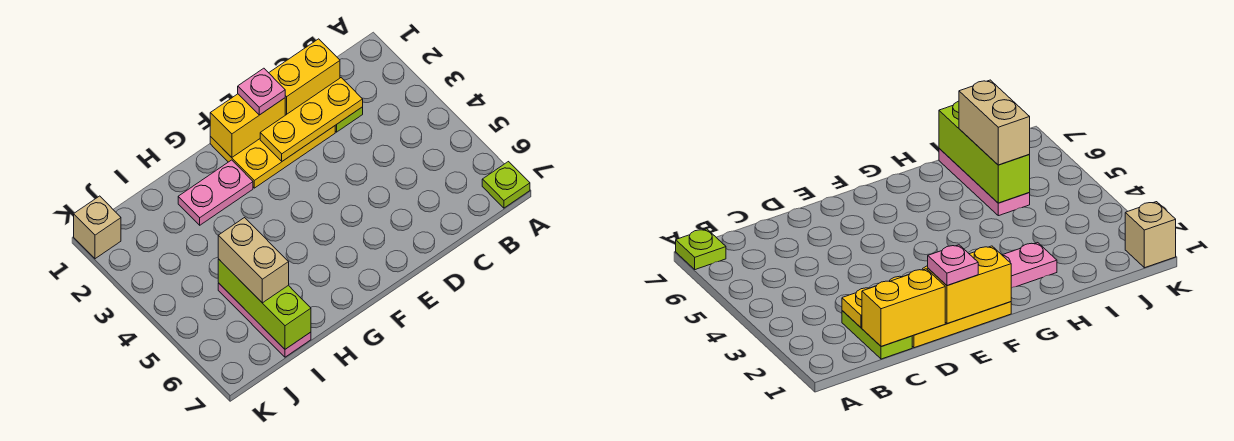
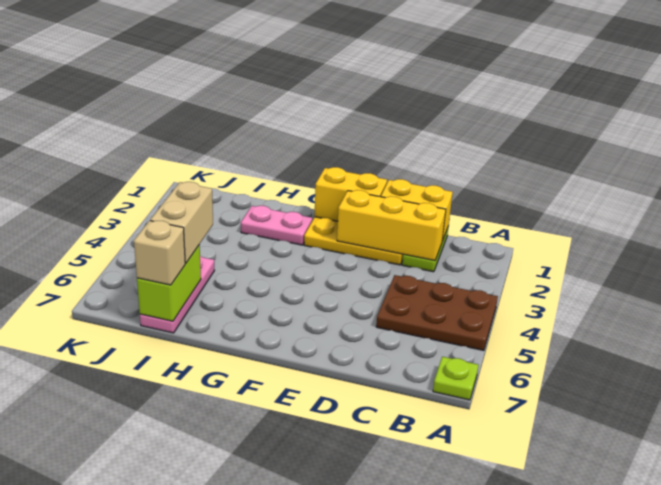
none -> brown 2x3 plate [376,275,498,351]
yellow 1x3 plate [260,78,363,161] -> yellow 1x3 brick [337,190,446,261]
pink 1x1 plate [238,68,285,115] -> none
lime 1x3 brick [218,259,311,349] -> lime 1x2 brick [137,245,201,321]
tan 1x1 brick [74,196,121,259] -> tan 1x1 brick moved to [134,221,185,285]

